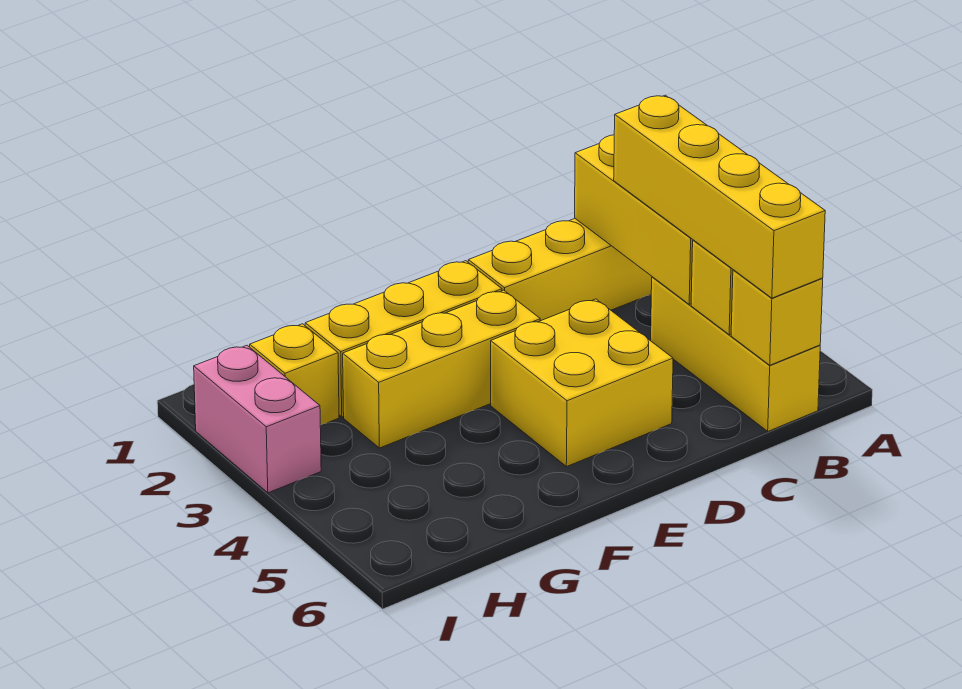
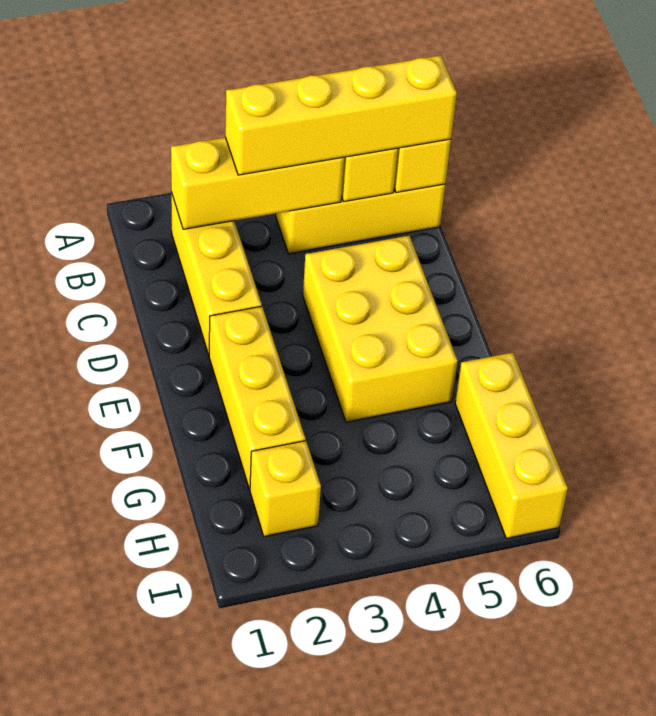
yellow 2x2 brick [491,299,673,467] -> yellow 2x3 brick [303,236,458,422]
yellow 1x3 brick [343,290,540,448] -> yellow 1x3 brick moved to [455,353,568,539]
pink 1x2 brick [194,345,321,493] -> none

